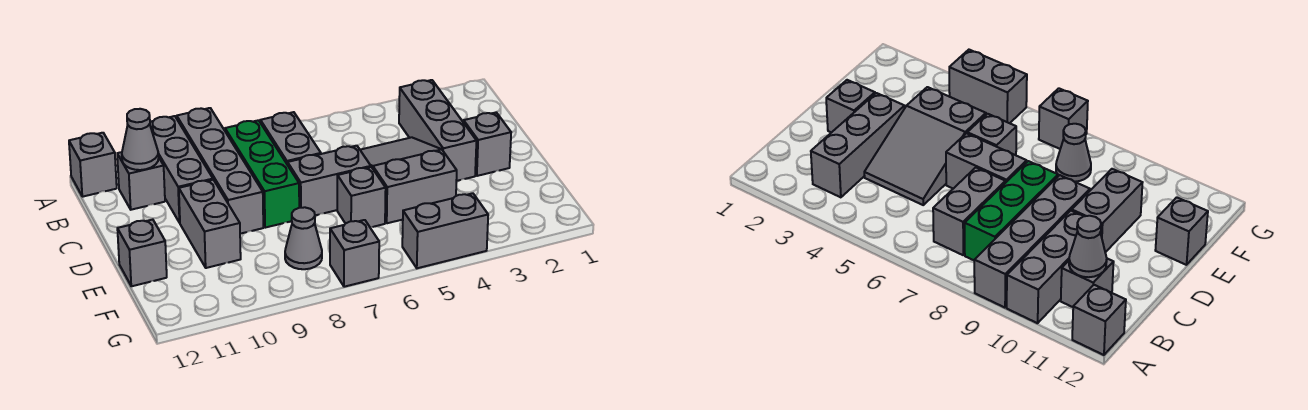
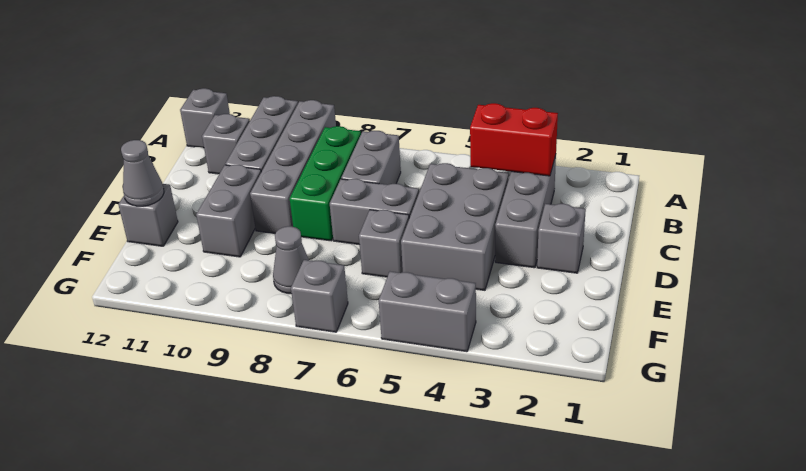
none -> red 1x2 brick [470,103,558,176]
grey 1x1 cone [122,109,159,170] -> grey 1x1 cone moved to [121,140,164,206]
grey 2x3 slope [360,137,457,223] -> grey 2x3 brick [401,163,509,290]

